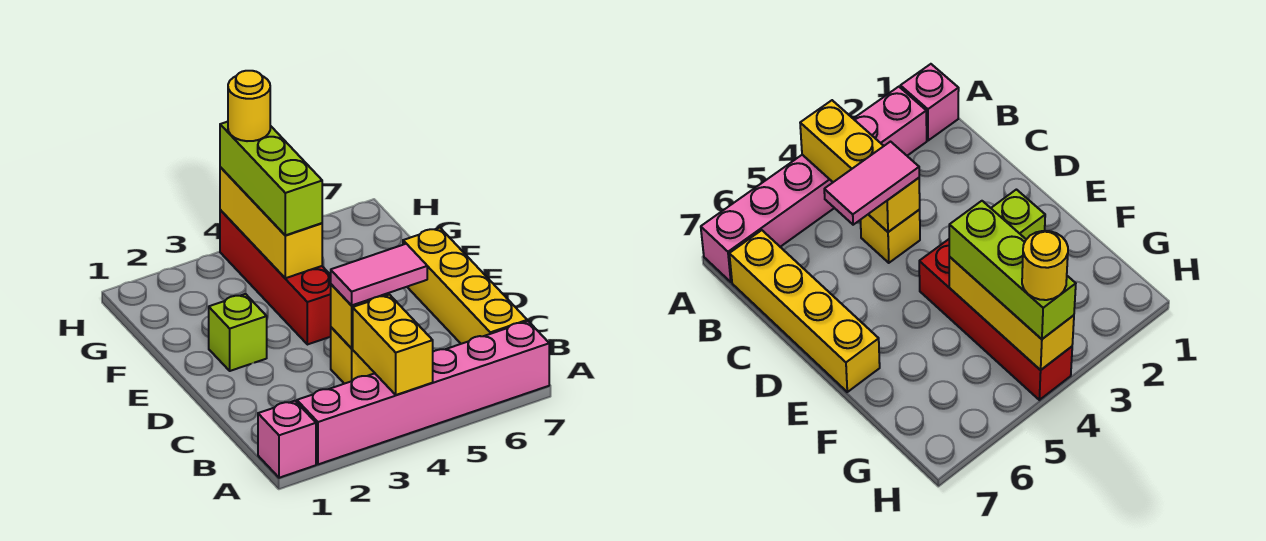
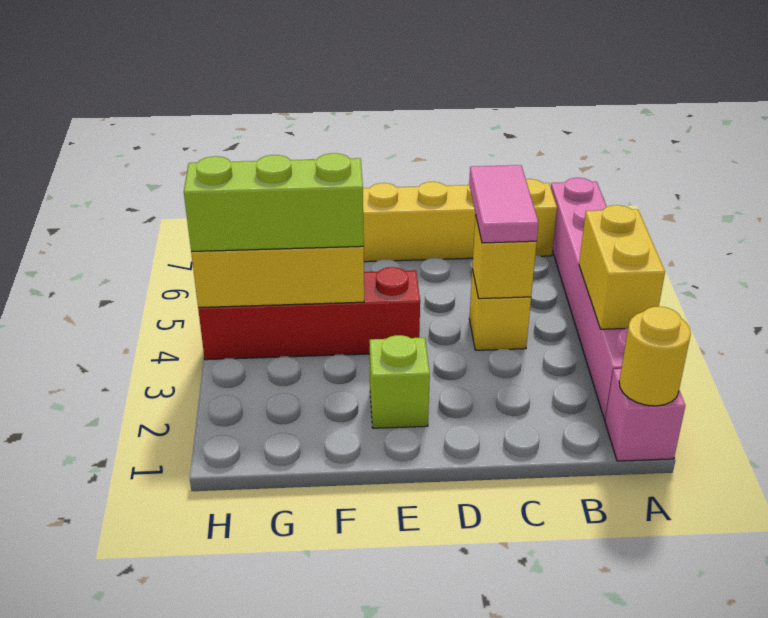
yellow 1x2 brick [352,295,433,395] -> yellow 1x2 brick turned to [579,205,665,329]
yellow 1x1 round brick [228,71,270,141] -> yellow 1x1 round brick moved to [619,306,691,406]

